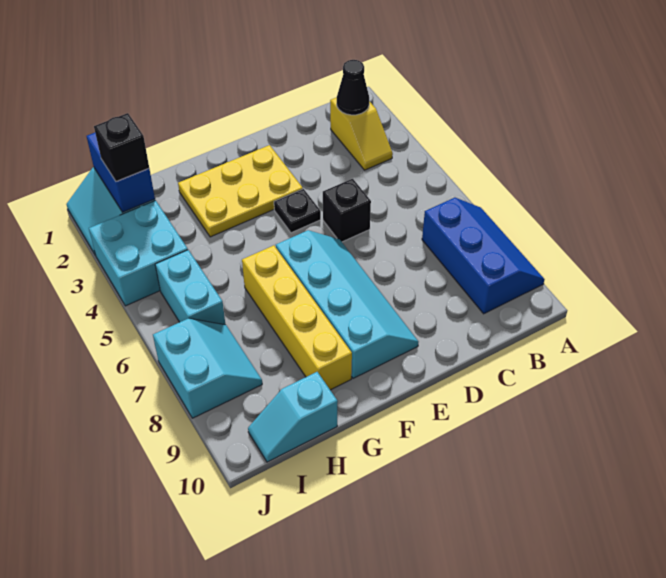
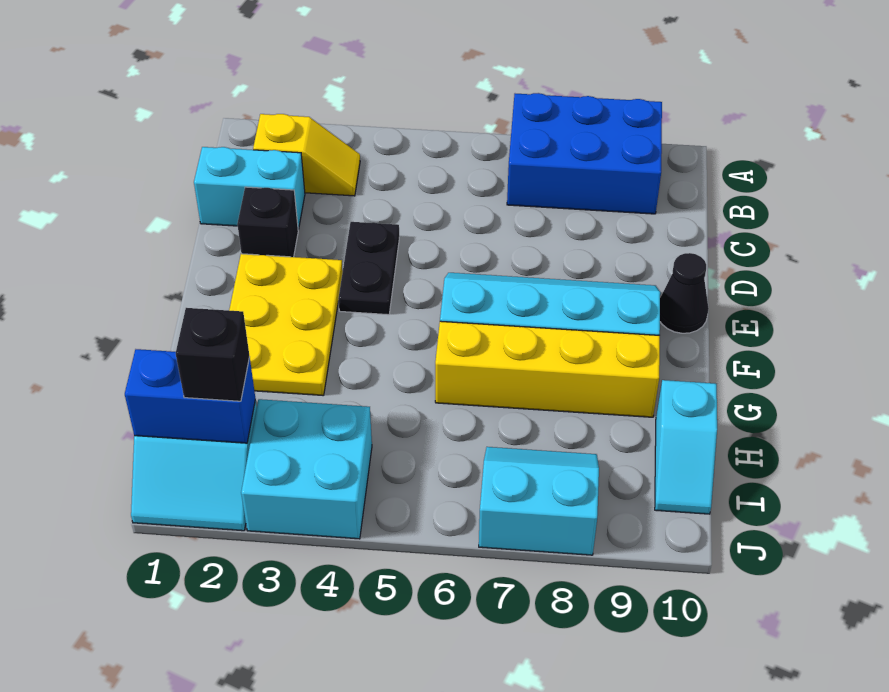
blue 2x3 slope [422,198,545,314] -> blue 2x3 brick [507,93,662,214]
black 1x1 cone [337,60,369,115] -> black 1x1 cone moved to [660,253,709,333]
black 1x1 brick [323,179,371,242] -> black 1x1 brick moved to [237,187,298,257]
black 1x1 plate [274,189,321,233] -> black 1x2 plate [338,222,399,315]
cyan 1x2 brick [155,250,225,325] -> cyan 1x2 brick moved to [194,147,305,230]

